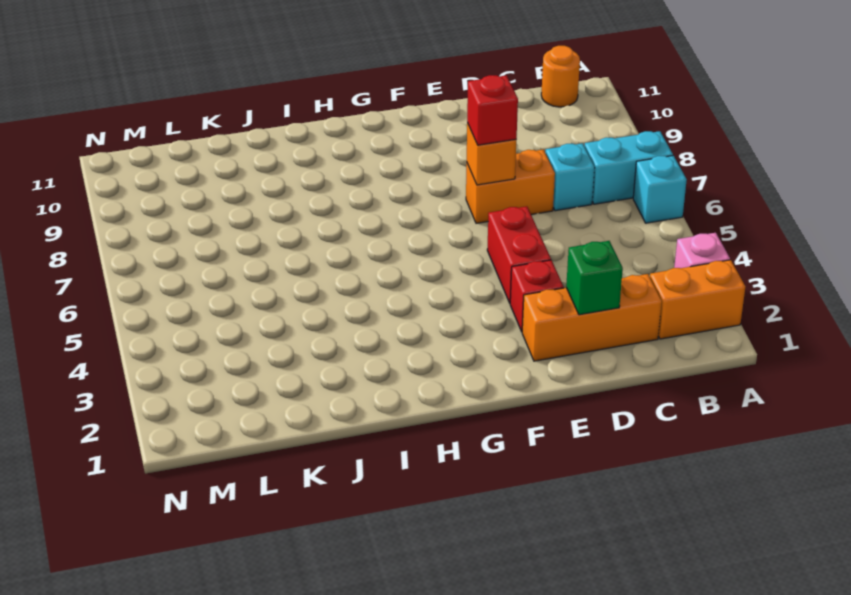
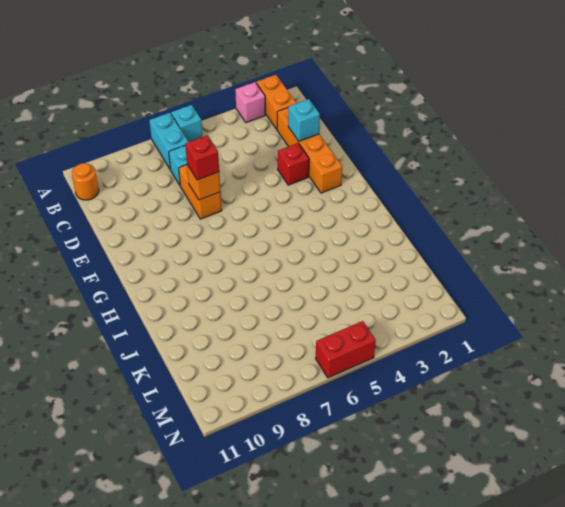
orange 1x3 brick [522,274,662,361] -> orange 1x4 brick [277,108,342,193]
green 1x1 brick [566,241,623,315] -> cyan 1x1 brick [288,99,320,141]
red 1x2 brick [487,206,551,303] -> red 1x2 brick moved to [316,321,376,378]

